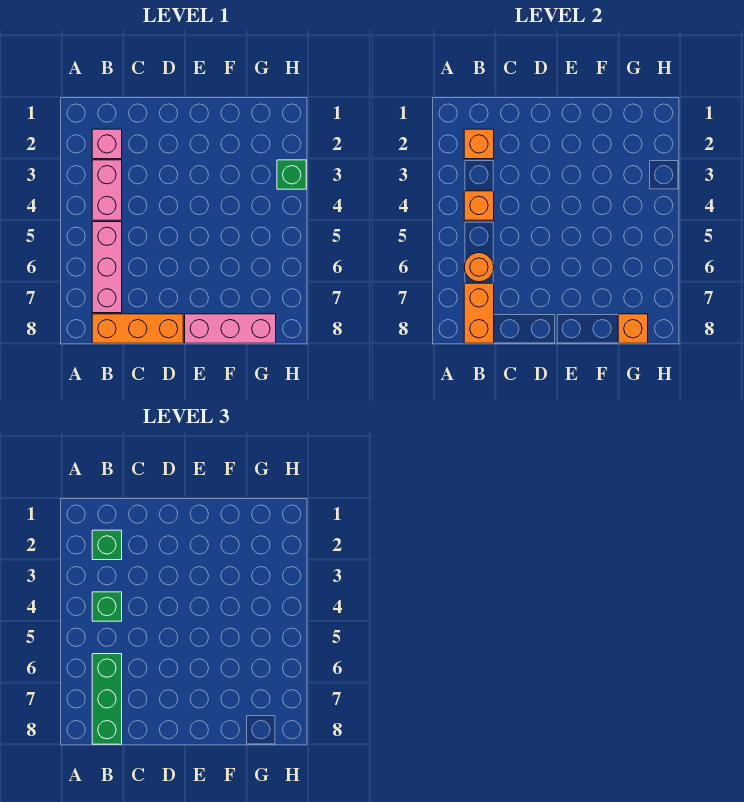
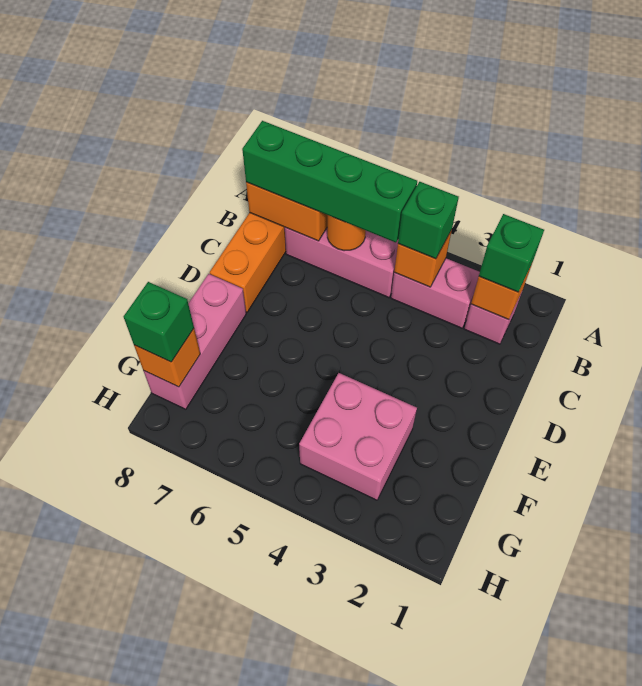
green 1x3 brick [92,654,122,744] -> green 1x4 brick [242,121,417,243]
none -> pink 2x2 brick [299,373,417,500]
green 1x1 brick [277,160,306,189] -> green 1x1 brick moved to [124,282,194,362]

